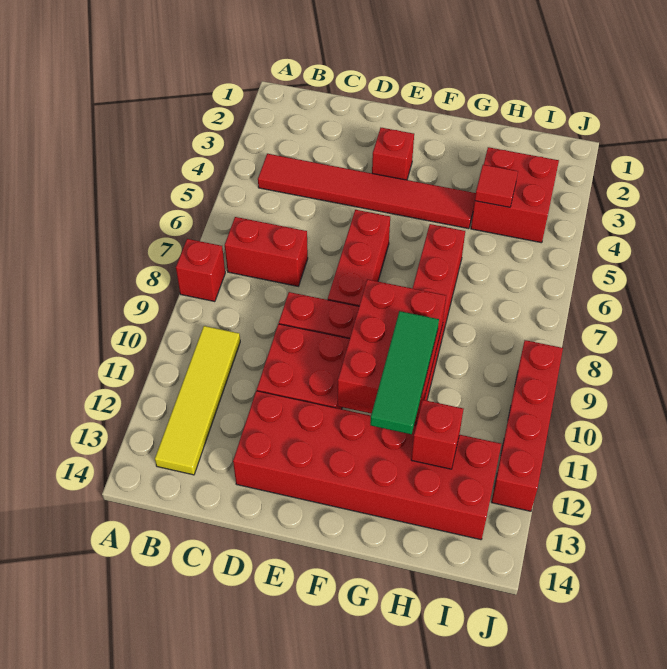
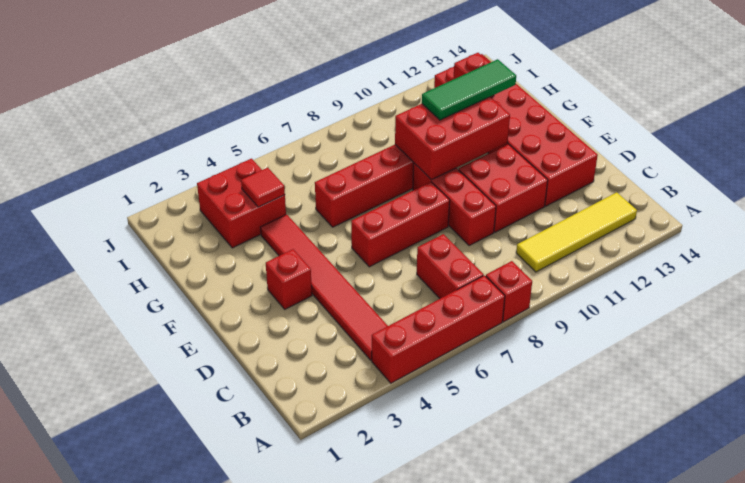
red 1x4 brick [492,340,563,511] -> red 1x4 brick moved to [372,275,505,383]

